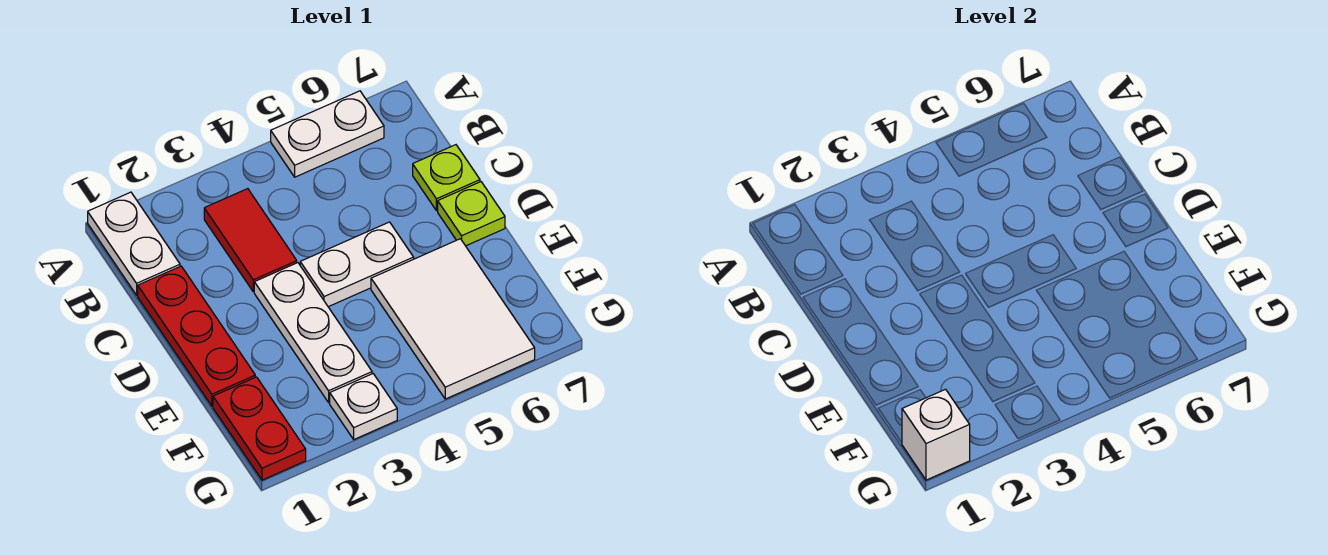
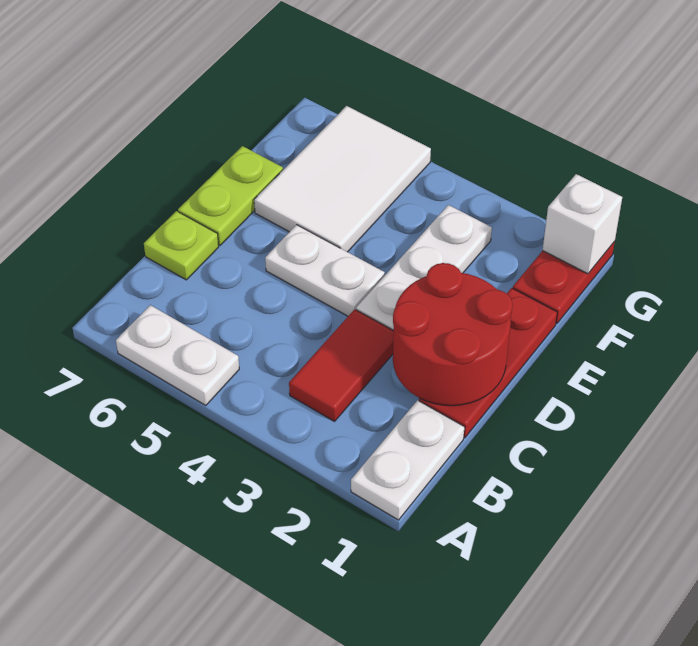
none -> red 2x2 round brick [393,263,513,406]
lime 1x1 plate [438,182,505,246] -> lime 1x2 plate [178,146,283,245]
white 1x1 plate [330,374,397,439] -> none

